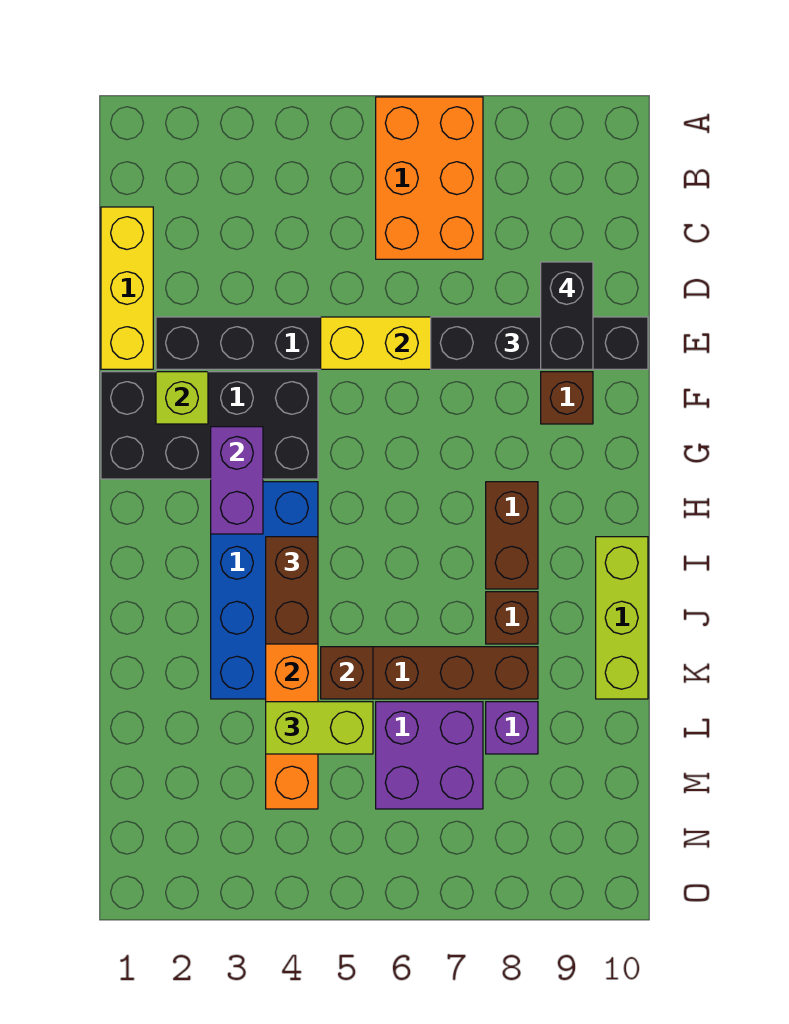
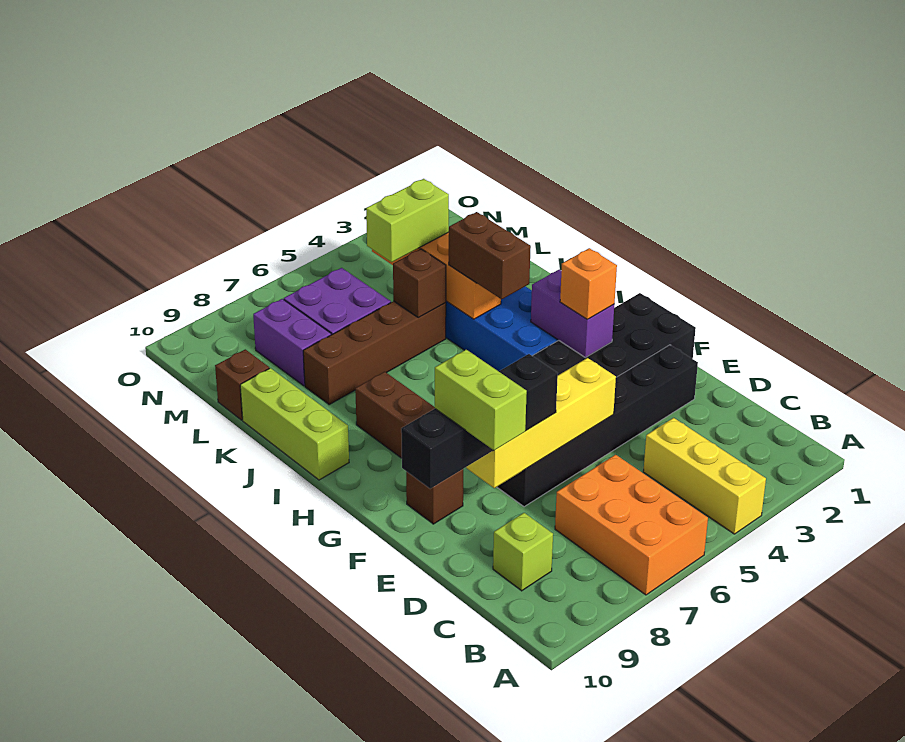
yellow 1x3 brick [101,207,153,369] -> yellow 1x3 brick moved to [643,418,766,534]
black 1x2 brick [541,262,593,369] -> lime 1x2 brick [435,350,527,450]
lime 1x1 brick [156,372,208,424] -> lime 1x1 brick moved to [493,513,553,591]
none -> orange 1x1 brick [560,248,617,319]
brown 1x1 brick [486,592,538,644] -> brown 1x1 brick moved to [215,349,269,420]
purple 1x1 brick [486,702,538,754] -> purple 1x2 brick [253,299,331,386]

